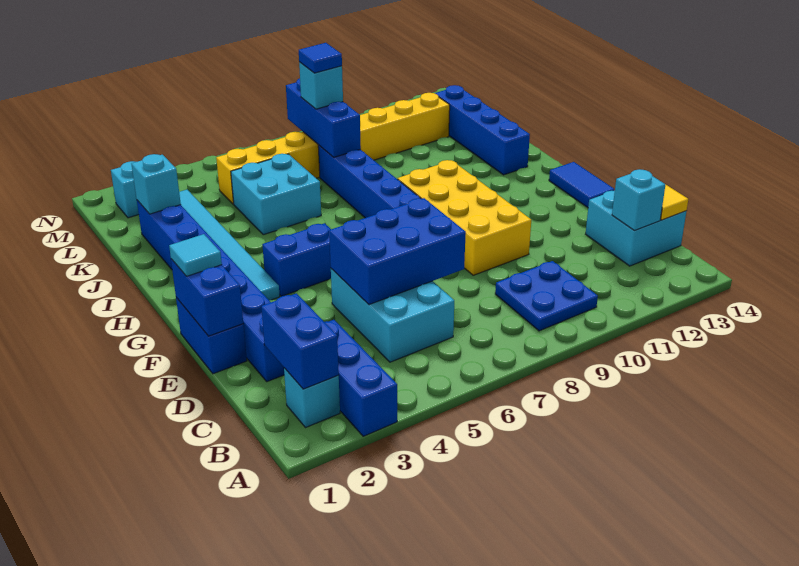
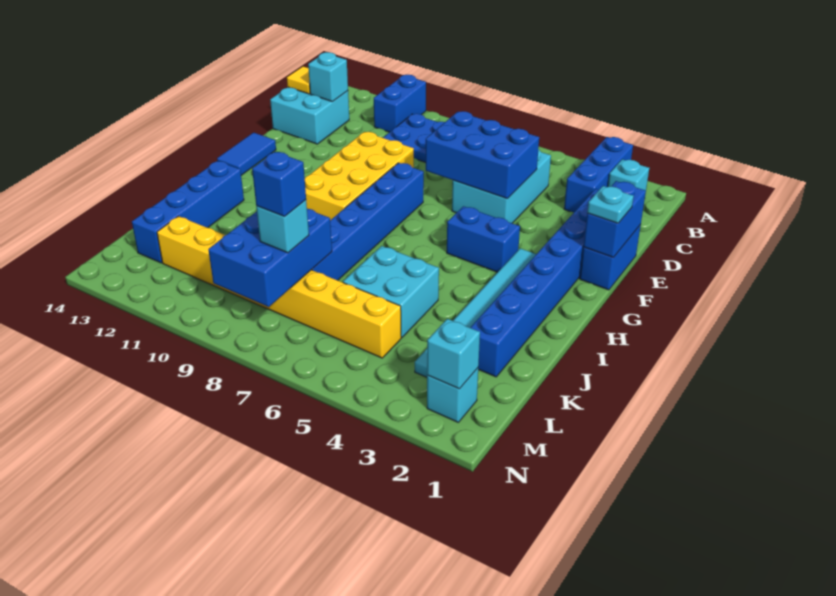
blue 1x2 brick [261,293,339,389] -> blue 1x2 brick moved to [374,75,426,132]
cyan 1x1 tile [169,234,222,276] -> cyan 1x1 plate [587,186,634,223]
cyan 1x1 brick [132,154,181,214] -> cyan 1x1 brick moved to [427,319,480,389]
blue 1x3 brick [286,78,361,157] -> blue 2x3 brick [208,209,332,307]
blue 1x1 tile [299,43,342,73] -> blue 1x1 brick [252,152,306,217]

